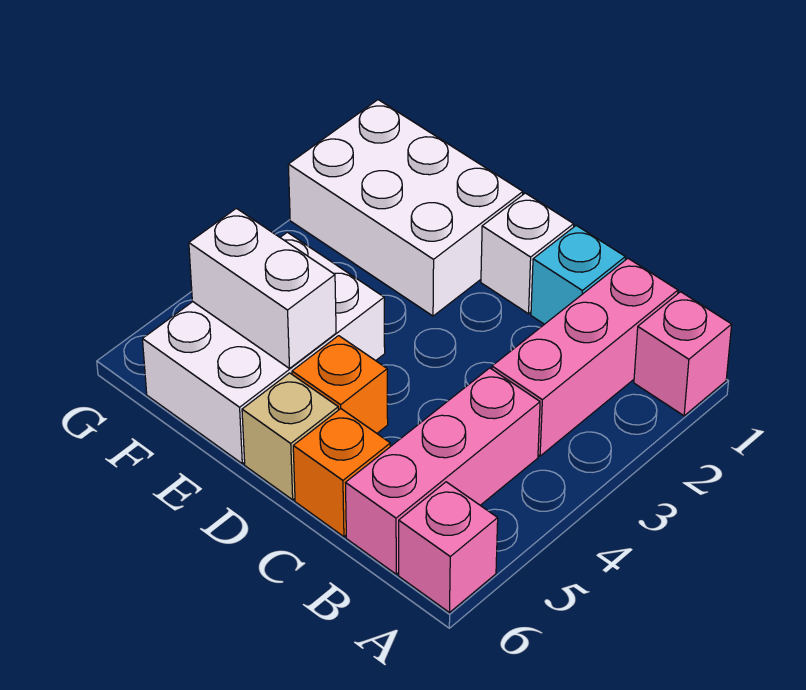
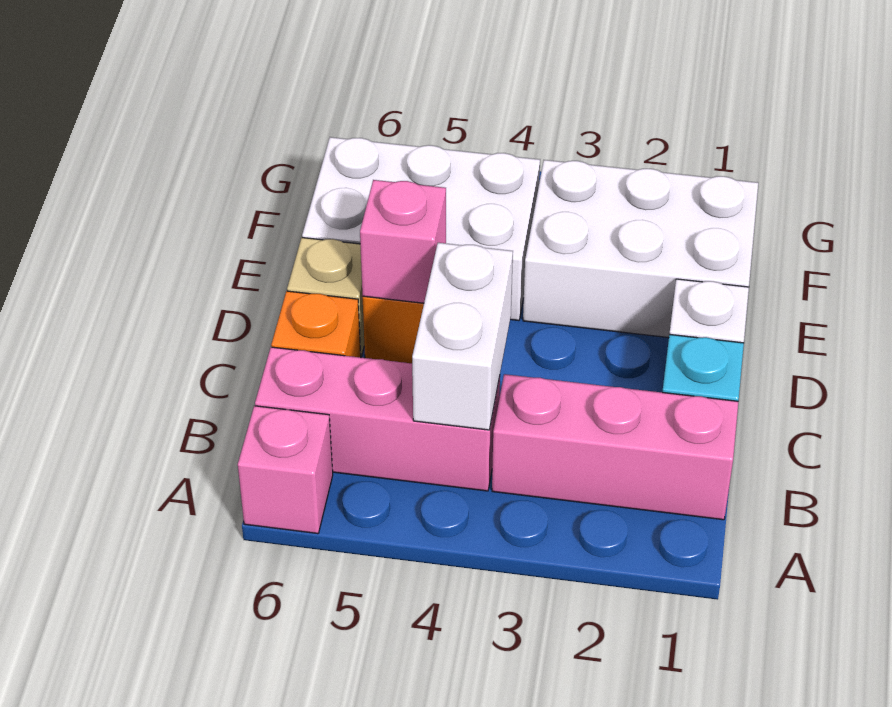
pink 1x1 brick [634,292,732,416] -> pink 1x1 brick moved to [360,180,446,303]
white 2x3 brick [288,100,523,316] -> white 2x3 brick turned to [523,160,758,338]
white 1x2 brick [189,208,336,368] -> white 1x2 brick moved to [412,243,513,430]

